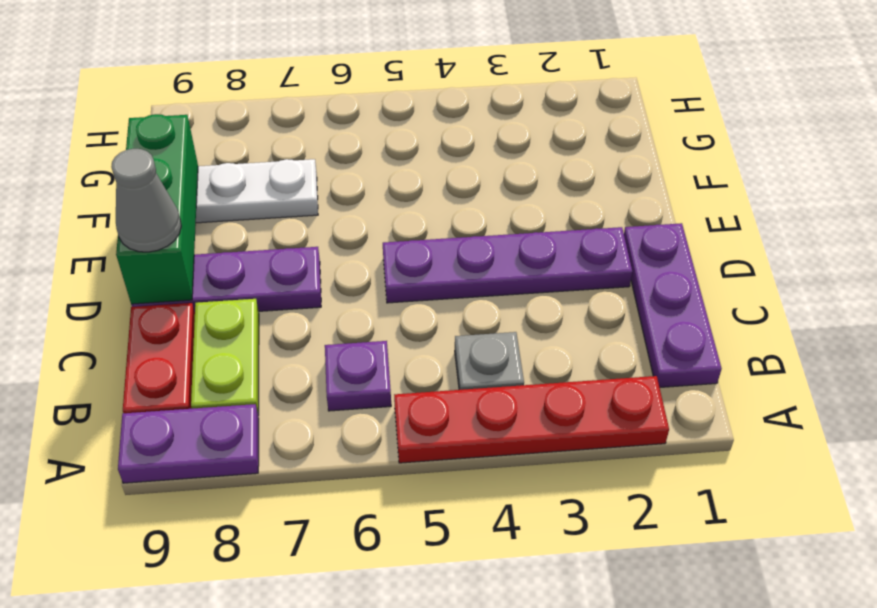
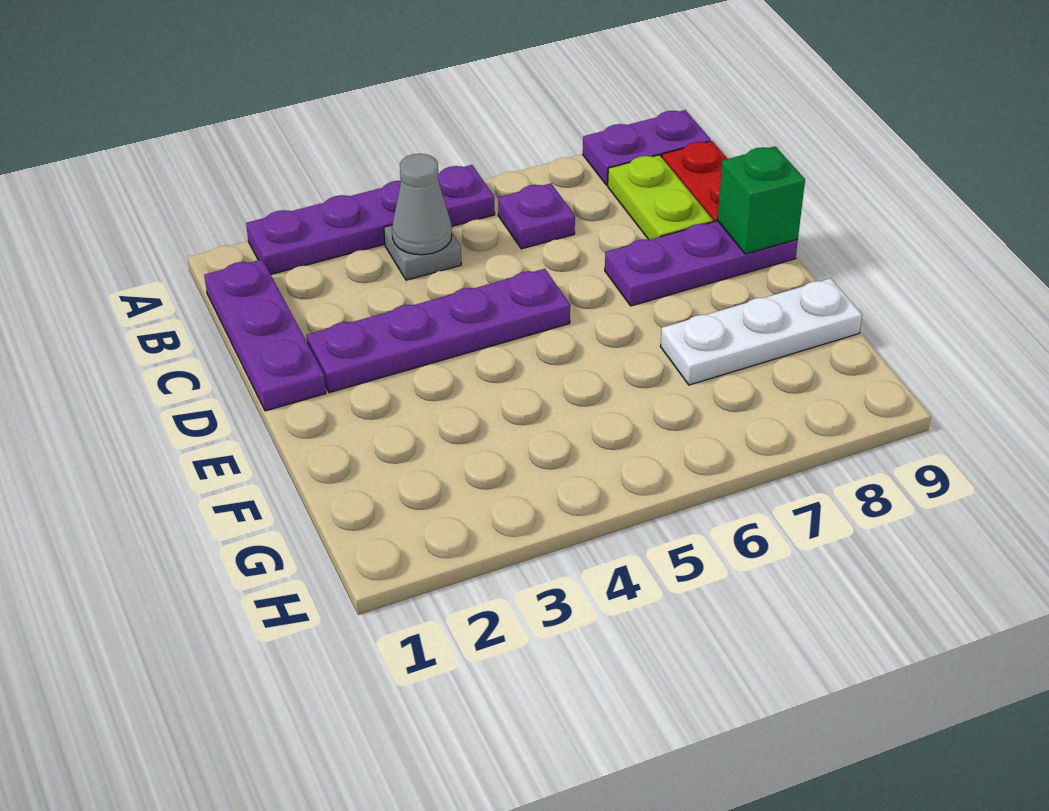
red 1x4 plate [394,376,669,463] -> purple 1x4 plate [246,165,495,274]
green 1x3 brick [116,114,198,304] -> green 1x1 brick [717,146,805,254]
grey 1x1 cone [111,149,181,252] -> grey 1x1 cone moved to [392,154,452,255]

